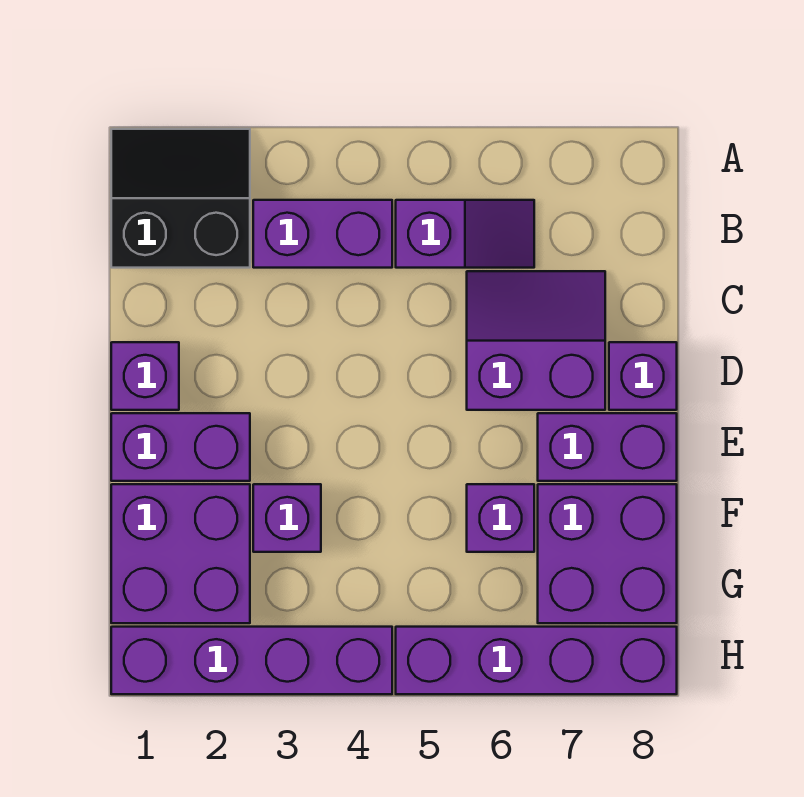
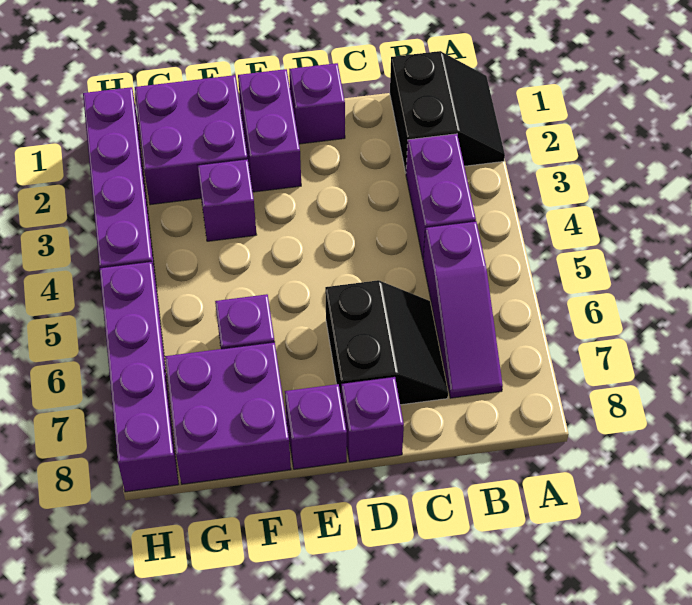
purple 1x2 slope [396,200,534,268] -> purple 1x3 slope [423,221,503,398]
purple 2x2 slope [467,271,605,410] -> black 2x2 slope [325,280,448,405]
purple 1x2 brick [538,413,677,481] -> purple 1x1 brick [285,384,347,469]

